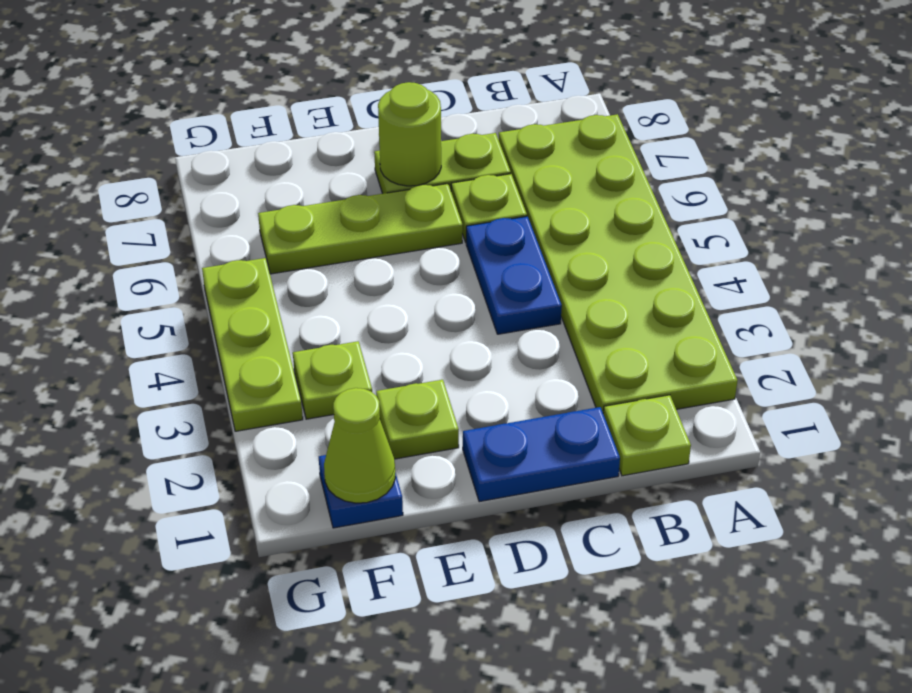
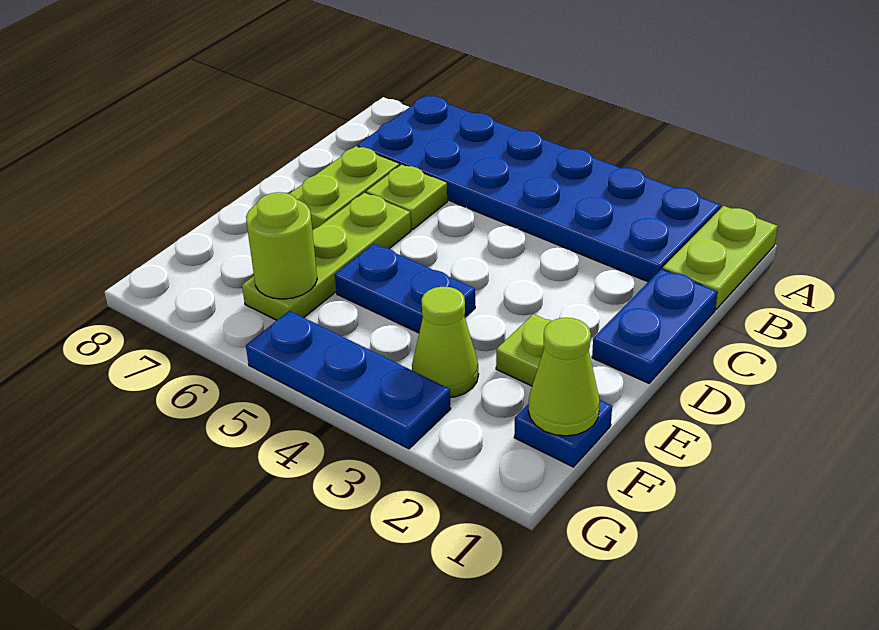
lime 2x6 plate [499,114,738,413] -> blue 2x6 plate [358,96,721,282]
lime 1x1 plate [603,395,691,476] -> lime 1x2 plate [663,206,778,309]
blue 1x2 plate [466,216,562,334] -> blue 1x2 plate moved to [335,244,475,333]
lime 1x1 round brick [378,82,441,186] -> lime 1x1 round brick moved to [246,192,317,299]
lime 1x1 plate [293,341,372,419] -> lime 1x1 cone [412,287,479,398]
lime 1x3 plate [202,258,303,431] -> blue 1x3 plate [246,311,451,449]

